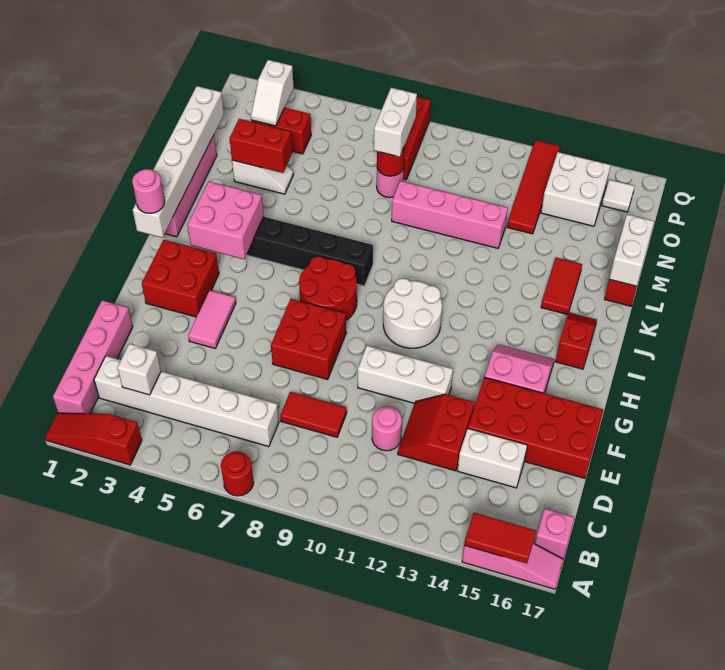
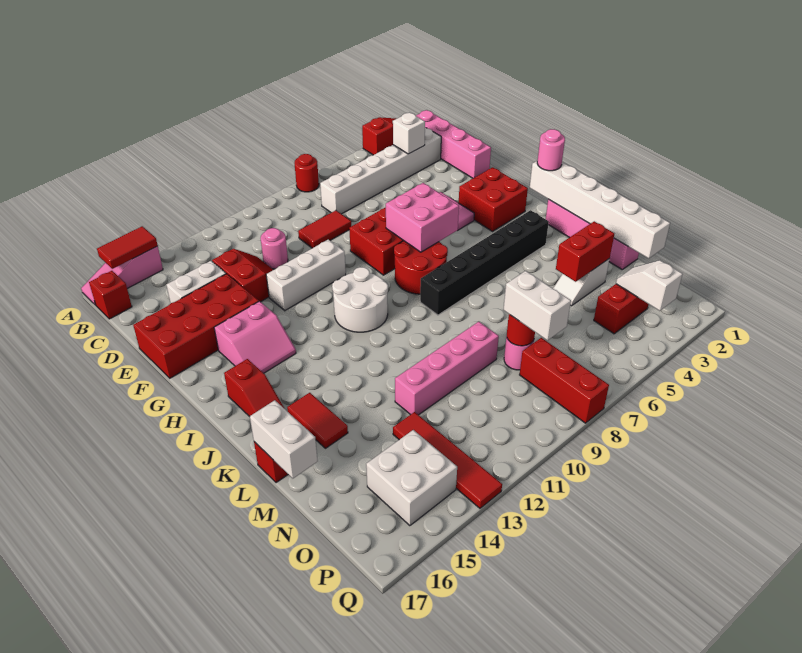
pink 1x1 brick [535,509,575,559] -> red 1x1 brick [89,271,132,319]
pink 2x2 brick [187,181,264,259] -> pink 2x2 brick moved to [386,183,459,252]
white 1x1 tile [602,180,635,212] -> none

